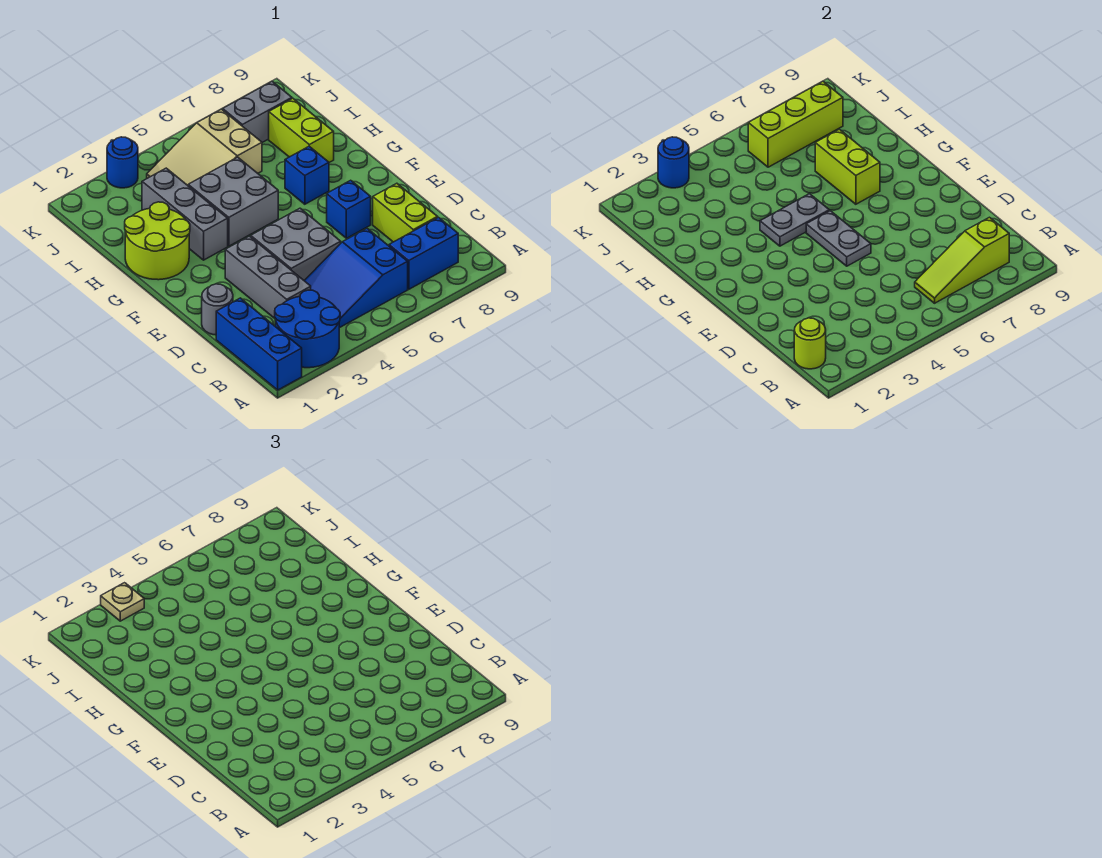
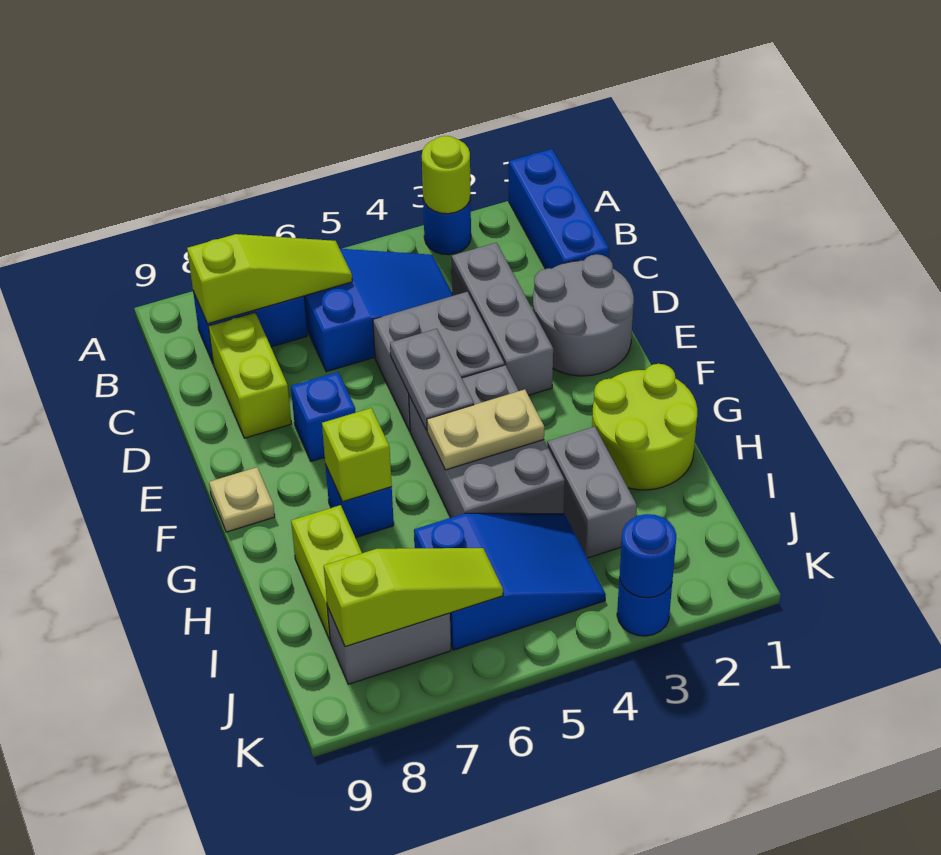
blue 2x2 round brick [275,290,340,368] -> blue 1x1 round brick [423,196,471,255]
lime 1x1 round brick [794,318,826,369] -> lime 1x1 round brick moved to [422,136,471,214]
grey 1x1 round brick [202,284,233,335] -> grey 2x2 round brick [533,254,634,376]
grey 1x3 brick [142,168,228,260] -> grey 1x2 brick [547,427,637,558]
grey 2x2 brick [188,157,278,246] -> grey 2x3 brick [409,365,565,518]
grey 1x2 plate [760,194,829,246] -> tan 1x2 plate [427,389,544,470]
lime 1x2 brick [815,129,880,204] -> lime 1x1 brick [322,408,392,502]
tan 2x3 slope [147,109,262,185] -> blue 2x3 slope [414,513,606,650]
lime 1x3 brick [748,81,843,167] -> lime 1x3 slope [324,548,503,647]
tan 1x1 plate [101,583,144,621] -> tan 1x1 plate moved to [209,467,275,532]

